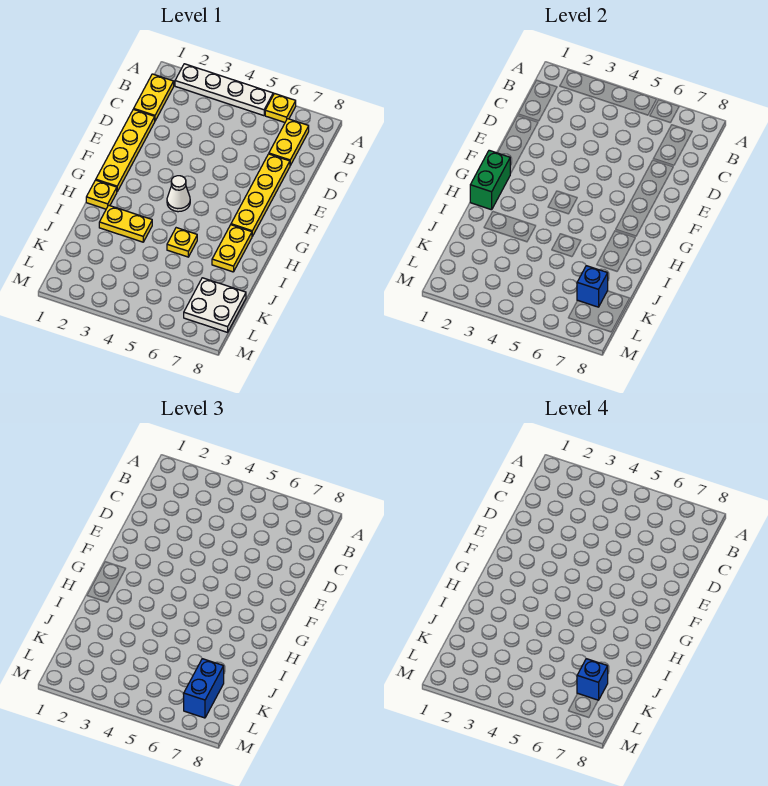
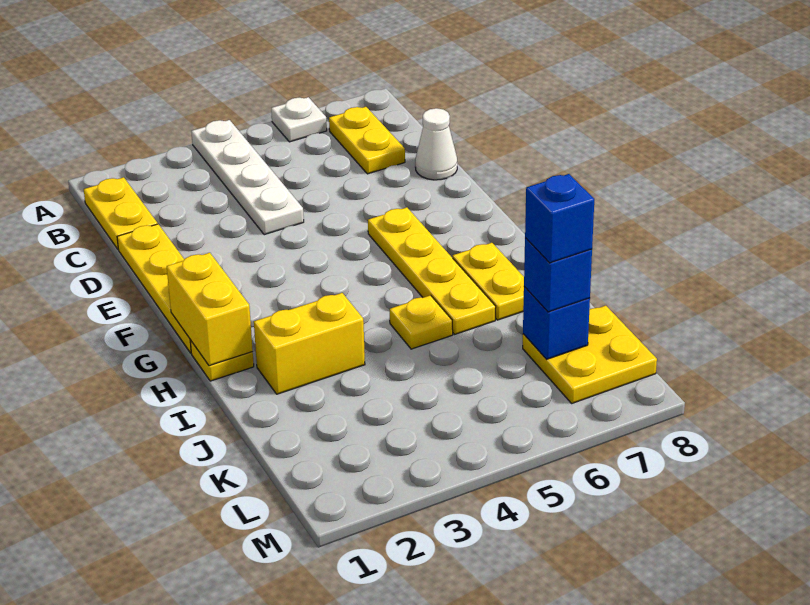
white 1x4 plate [175,64,273,116] -> white 1x4 plate turned to [191,120,304,235]
yellow 1x1 plate [265,94,296,122] -> white 1x1 plate [271,97,327,142]
yellow 1x4 plate [231,154,290,236] -> yellow 1x4 plate moved to [368,207,496,334]
green 1x2 brick [470,150,510,210] -> yellow 1x2 brick [167,253,253,366]
white 1x1 cone [167,176,190,212] -> white 1x1 cone moved to [415,108,457,180]
yellow 1x2 plate [99,205,152,242] -> yellow 1x2 brick [254,293,365,394]
white 2x2 plate [184,278,246,332] -> yellow 2x2 plate [523,306,657,403]
blue 1x2 brick [184,659,224,718] -> blue 1x1 brick [524,238,592,312]

